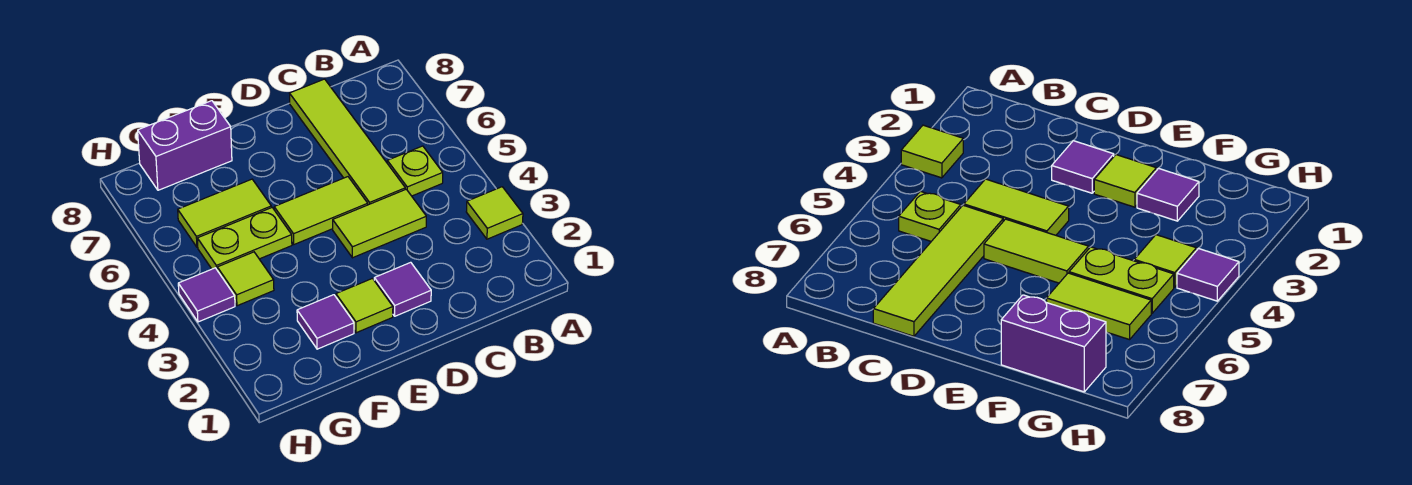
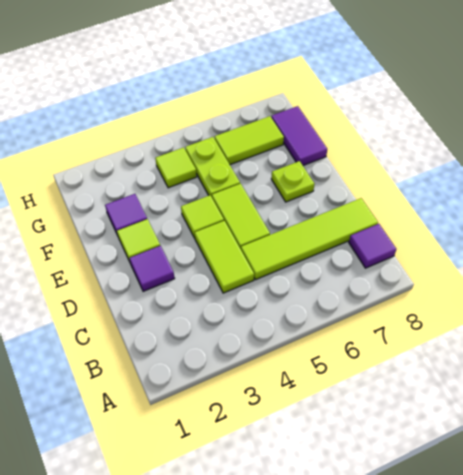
lime 1x1 tile [466,187,523,239] -> lime 1x1 tile moved to [181,195,224,238]
lime 1x1 plate [387,146,443,196] -> lime 1x1 plate moved to [271,161,315,202]
lime 1x2 tile [178,179,271,247] -> lime 1x2 tile turned to [215,116,284,165]
purple 1x2 brick [138,101,232,190] -> purple 1x2 tile [271,106,327,165]
purple 1x1 tile [178,268,235,322] -> purple 1x1 tile moved to [349,224,396,268]

